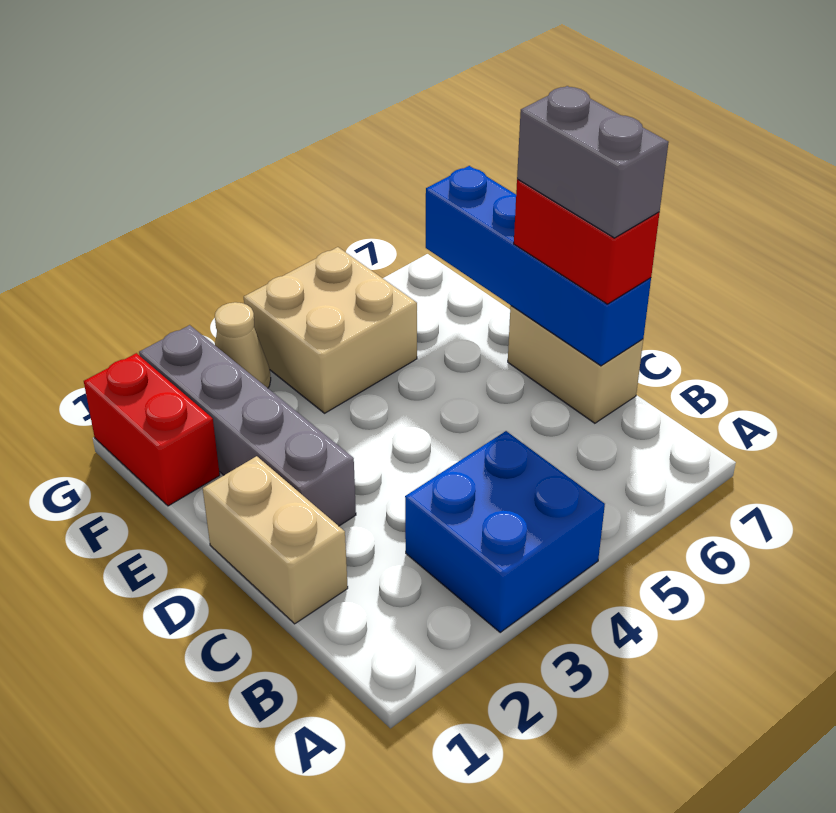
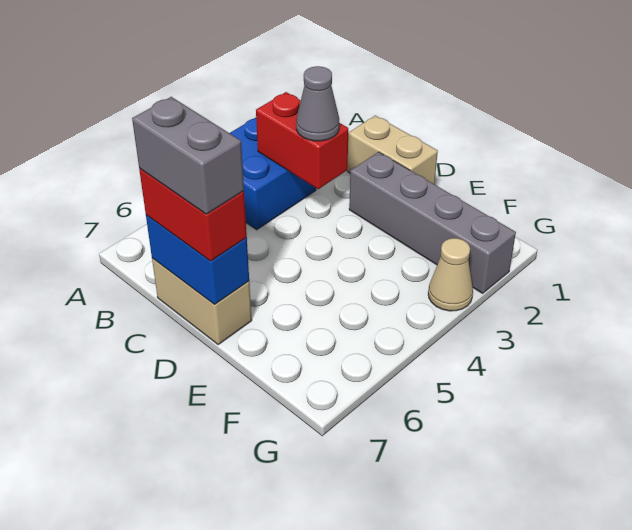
none -> grey 1x1 cone [296,66,339,141]
blue 1x4 brick [426,166,651,366] -> blue 1x2 brick [146,215,249,305]
red 1x2 brick [84,353,220,506] -> red 1x2 brick moved to [256,92,348,189]
tan 2x2 brick [244,247,417,413] -> none

